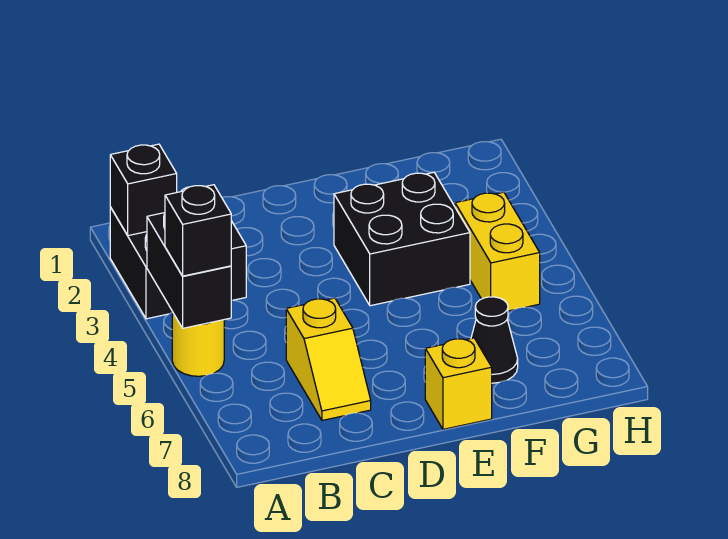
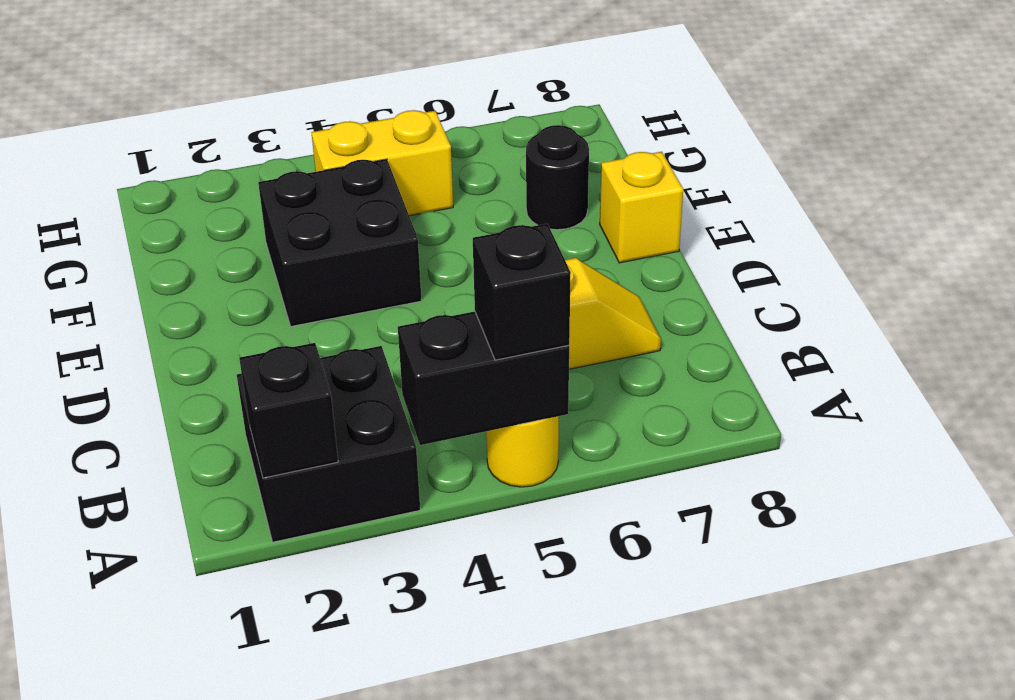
black 1x1 cone [471,297,518,383] -> black 1x1 round brick [526,125,589,230]

